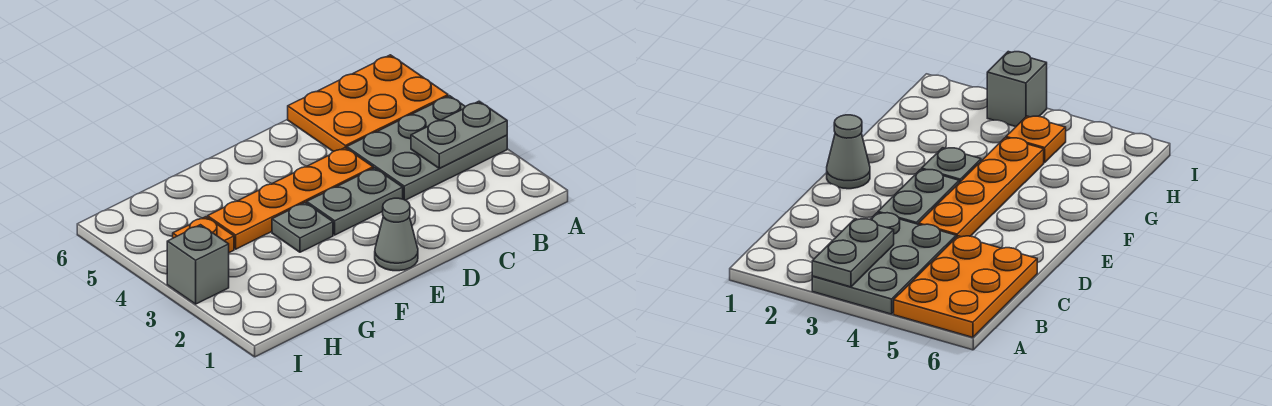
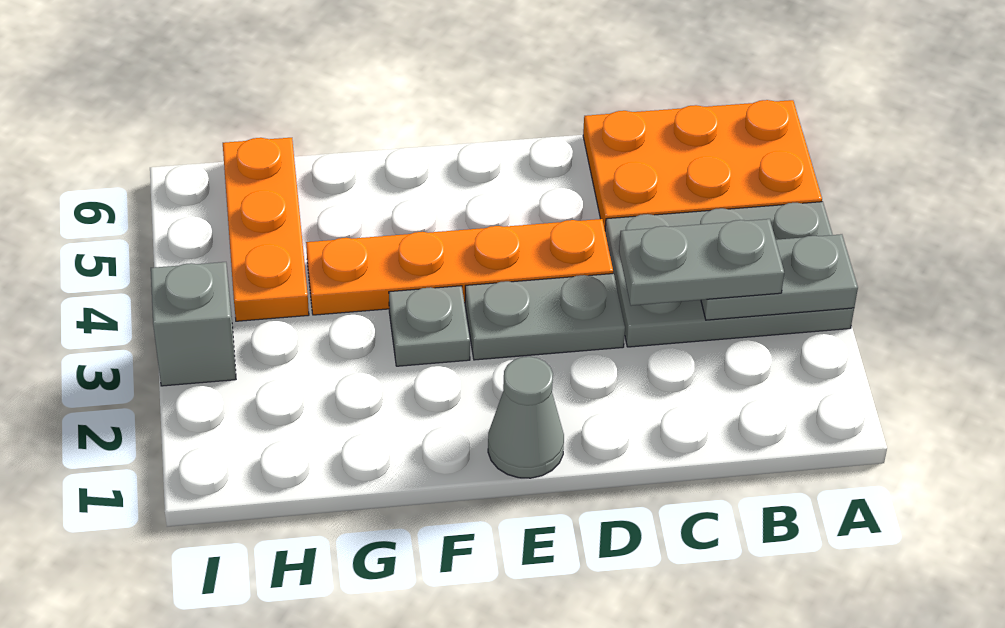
none -> grey 1x2 plate [619,219,784,306]
orange 1x1 plate [173,217,234,253] -> orange 1x3 plate [223,138,309,321]

